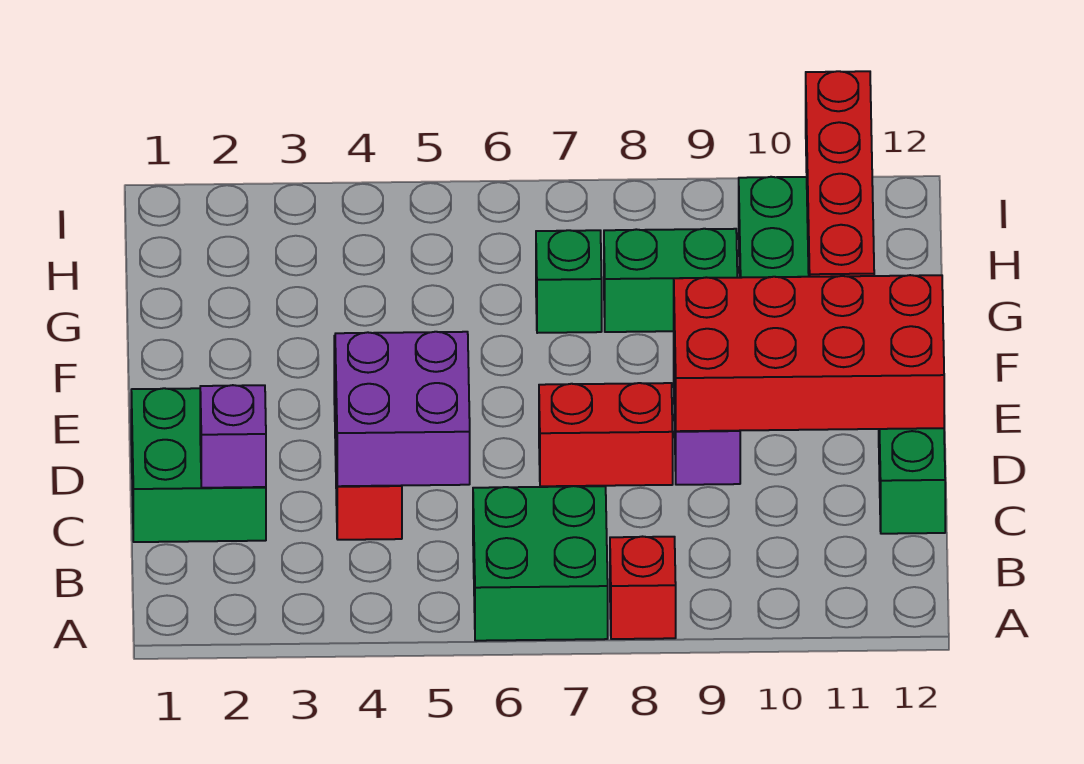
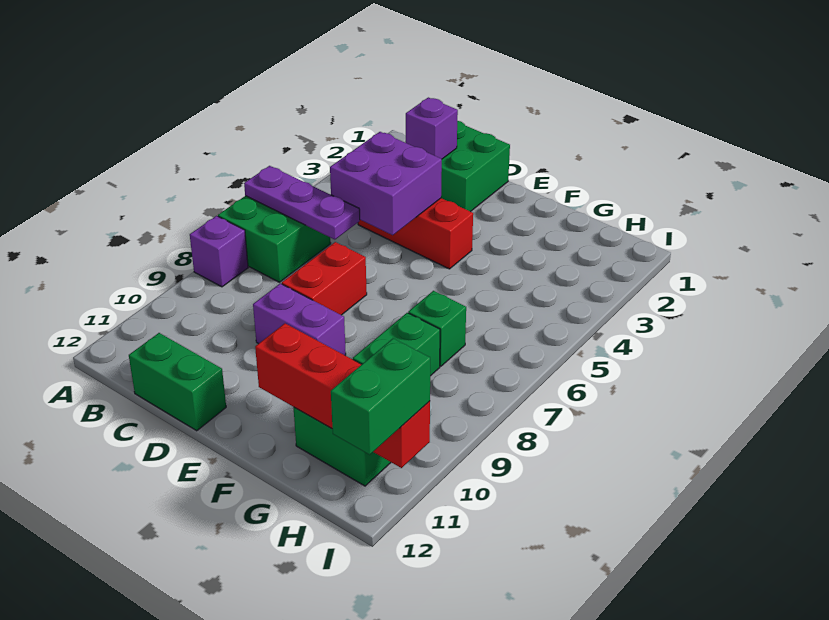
none -> purple 1x3 plate [244,166,360,240]
red 1x1 brick [610,537,676,639] -> purple 1x1 brick [190,216,248,287]
red 2x4 brick [674,275,944,431] -> none
none -> green 1x2 brick [331,338,430,455]

